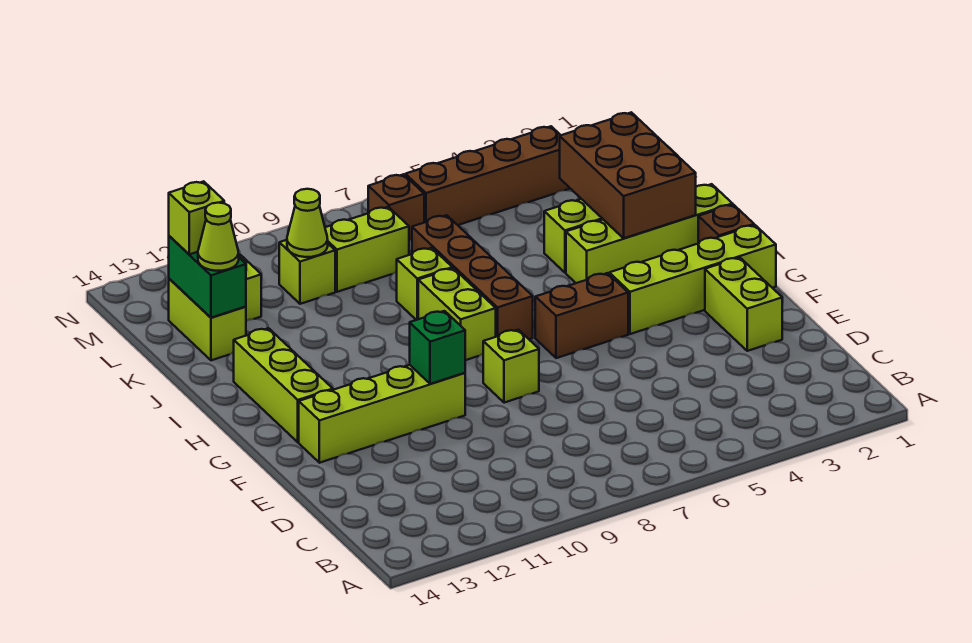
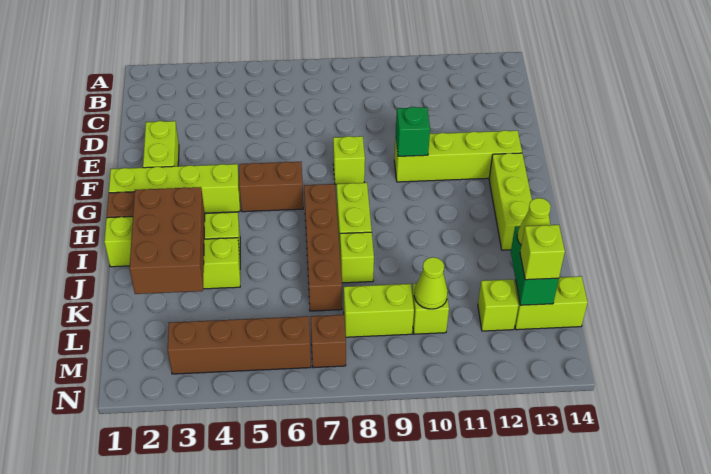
lime 1x2 brick [169,279,246,360] -> lime 1x2 brick turned to [515,276,588,330]

